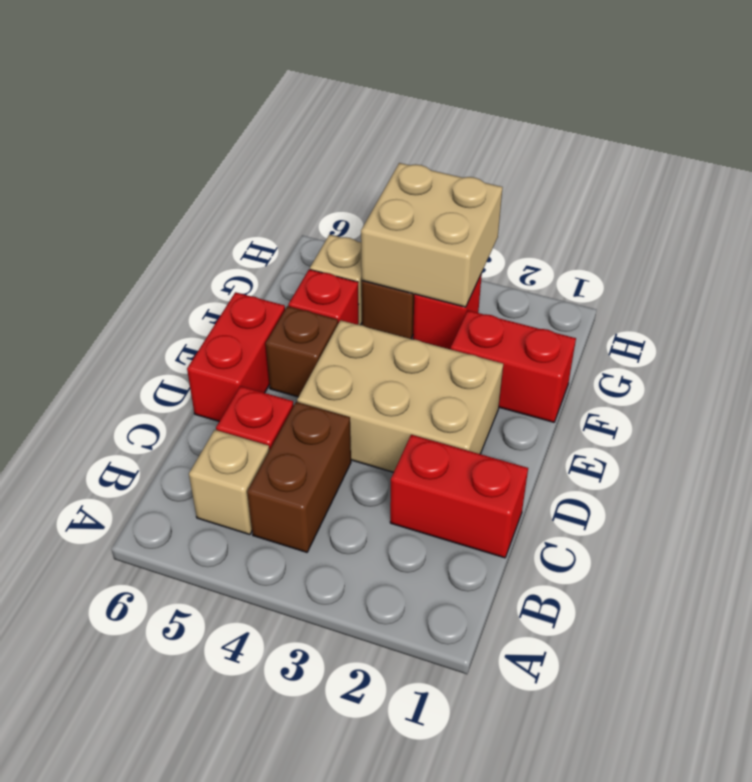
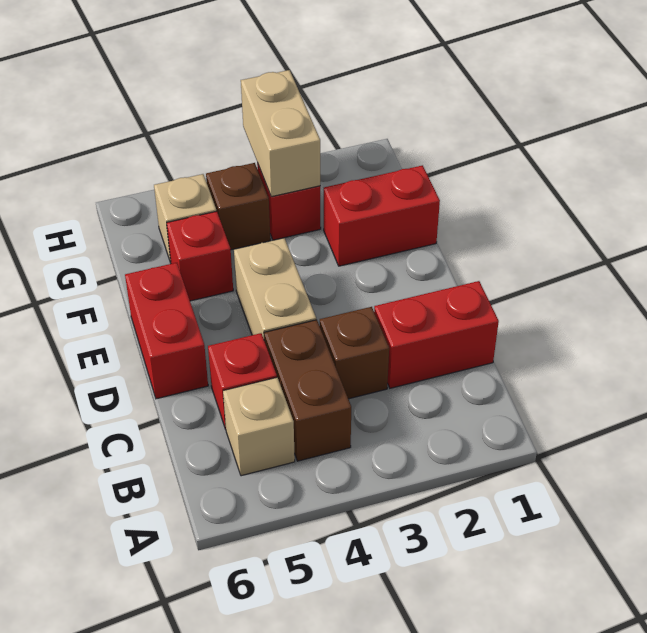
tan 2x3 brick [297,320,503,472] -> tan 1x2 brick [234,238,316,338]
brown 1x1 brick [266,306,338,397] -> brown 1x1 brick moved to [320,307,389,399]
tan 2x2 brick [361,163,503,307] -> tan 1x2 brick [241,70,320,197]

